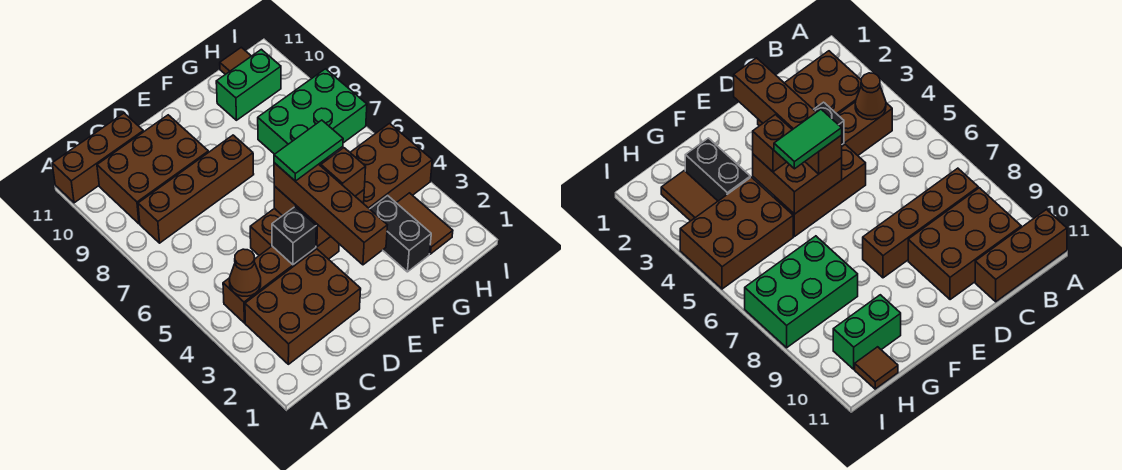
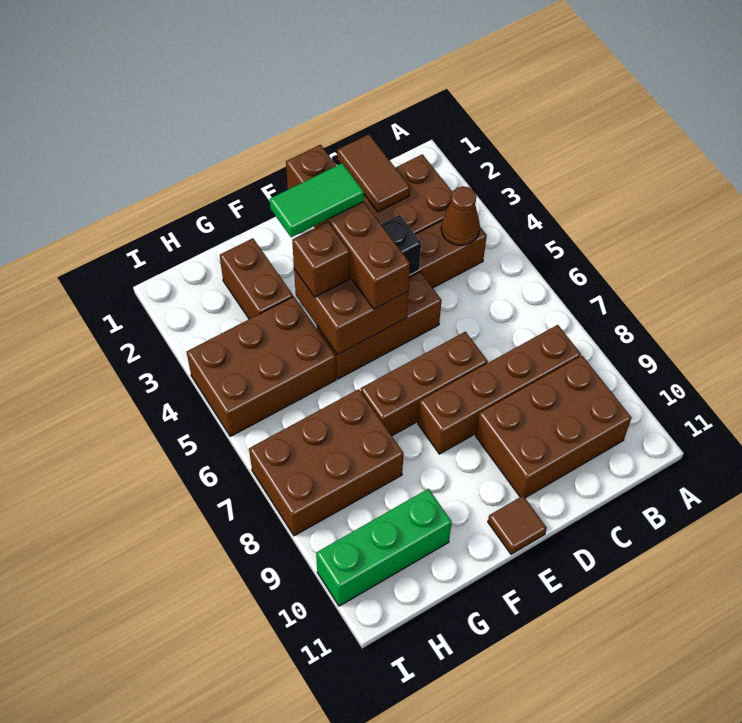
brown 1x3 brick [52,113,143,203] -> brown 1x3 brick moved to [361,332,488,436]
green 1x2 tile [274,120,343,181] -> green 1x2 tile moved to [270,163,364,237]
black 1x2 brick [370,196,431,272] -> brown 1x2 brick [220,238,293,319]
green 2x3 brick [258,69,367,154] -> brown 2x3 brick [249,389,404,536]
green 1x2 brick [216,49,281,120] -> green 1x3 brick [316,489,452,606]
brown 1x2 tile [397,193,453,254] -> brown 1x2 tile moved to [337,134,410,212]
brown 1x1 tile [220,47,251,74] -> brown 1x1 tile moved to [488,496,547,554]

